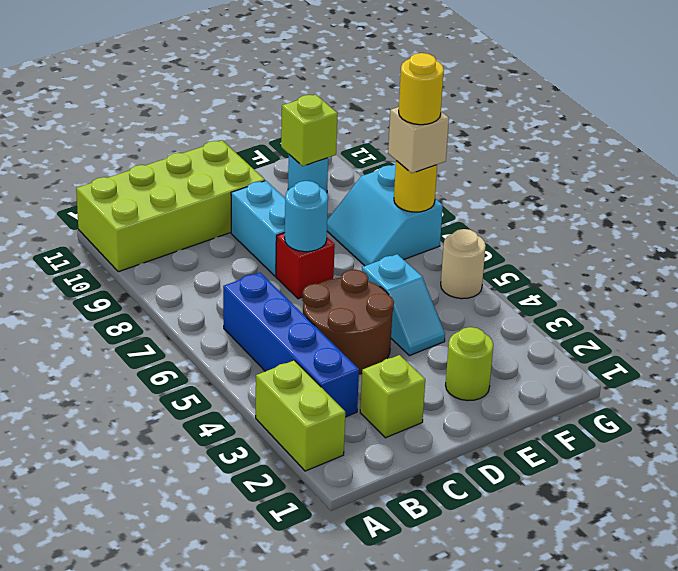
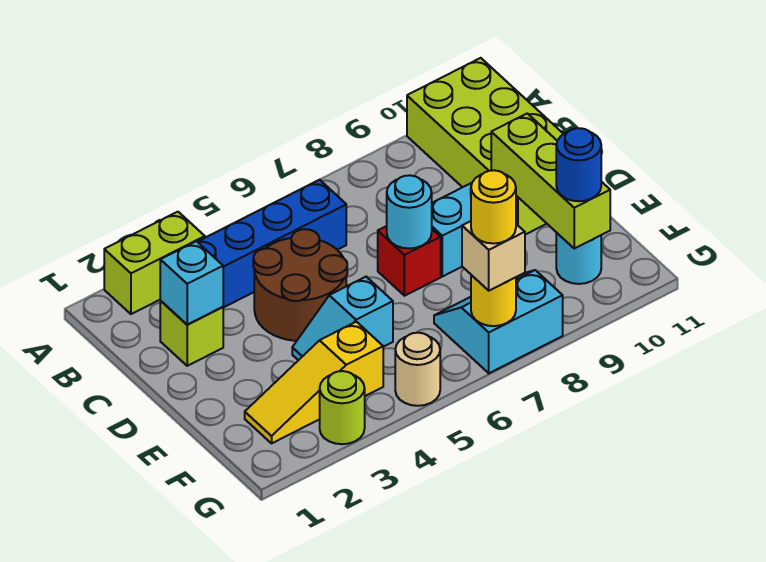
none -> cyan 1x1 brick [160,241,223,325]
lime 1x1 round brick [446,327,493,401] -> lime 1x1 round brick moved to [320,371,365,444]
none -> yellow 1x3 slope [245,322,383,443]
lime 1x1 brick [281,95,338,166] -> lime 1x3 brick [491,113,610,248]
none -> blue 1x1 round brick [556,128,601,201]

